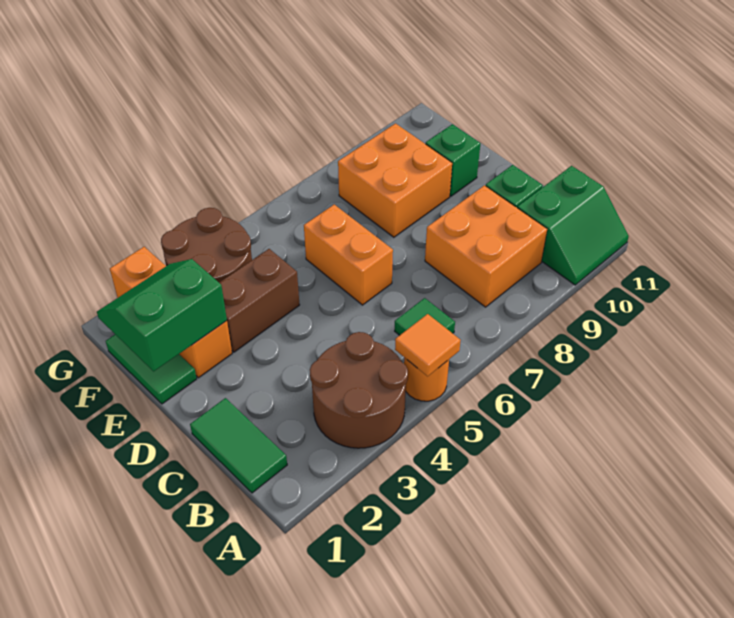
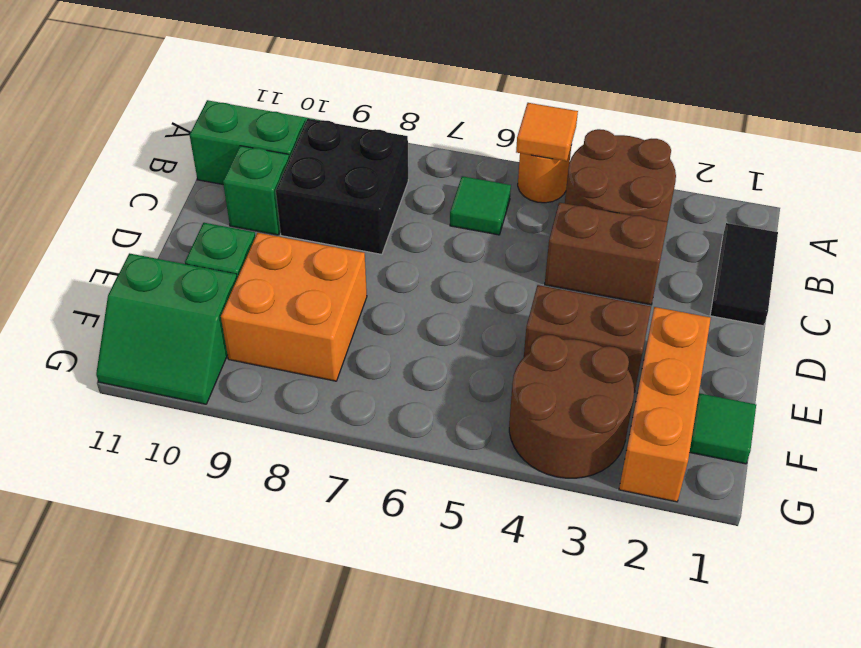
green 1x2 tile [190,398,287,493] -> black 1x2 tile [710,223,778,326]
orange 2x2 brick [425,185,547,307] -> black 2x2 brick [276,119,408,254]
none -> brown 1x2 brick [545,203,668,305]
orange 1x2 brick [304,205,393,305] -> none
green 1x2 tile [106,335,197,404] -> green 1x1 tile [690,393,756,464]
green 2x2 slope [97,259,227,371] -> green 2x2 slope moved to [96,253,237,404]

